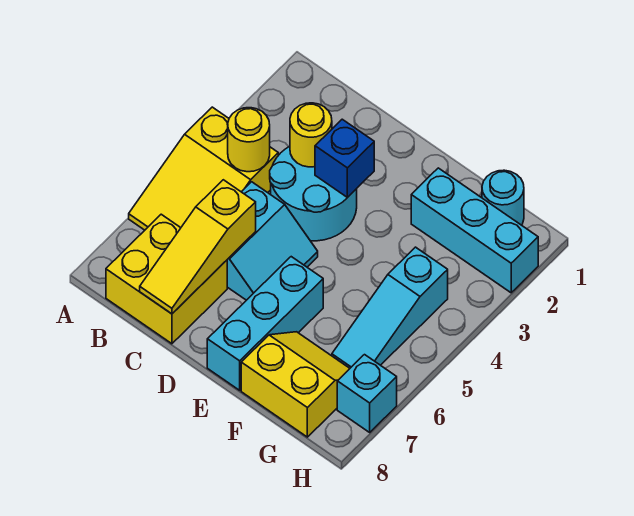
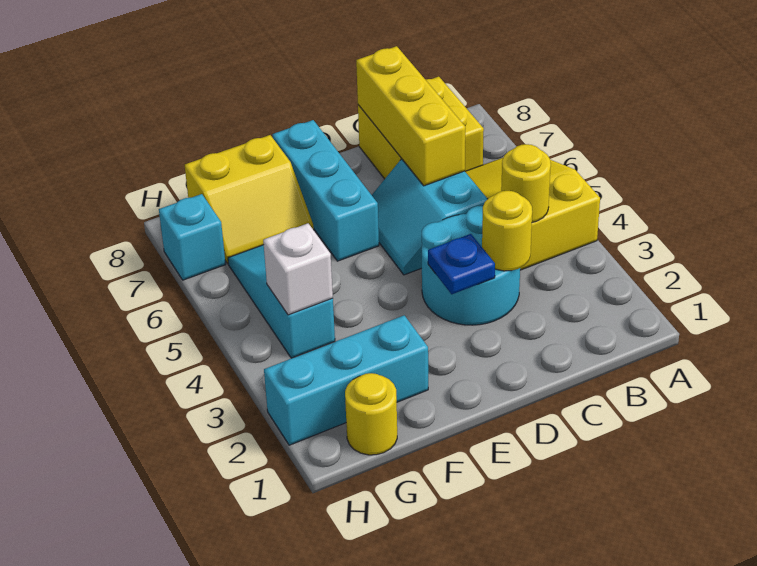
yellow 1x3 slope [140,180,256,314] -> yellow 1x3 brick [356,46,465,186]
blue 1x1 brick [315,119,374,198] -> blue 1x1 plate [428,234,495,294]
cyan 1x1 round brick [482,170,524,225] -> yellow 1x1 round brick [345,373,397,455]
none -> white 1x1 brick [263,223,333,315]

